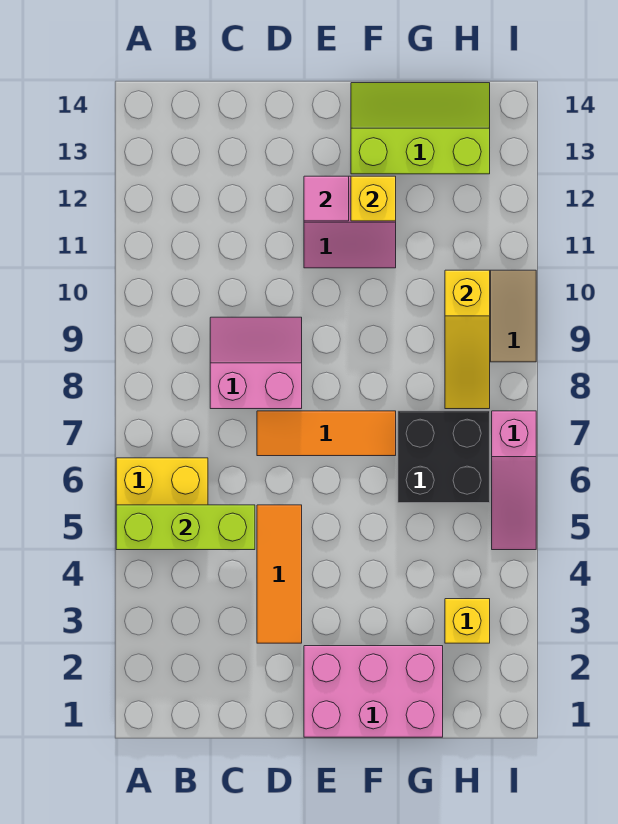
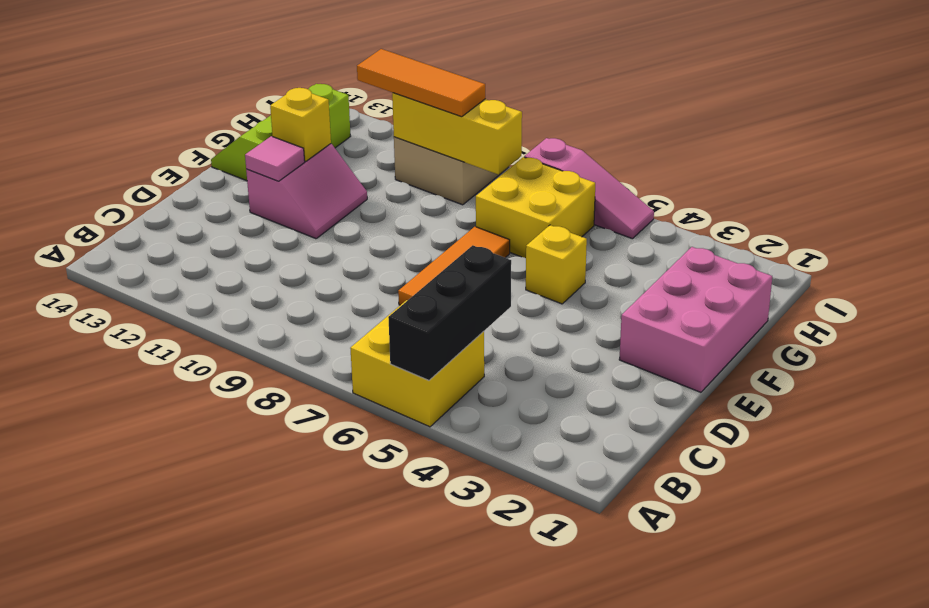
lime 1x3 brick [116,505,255,550] -> black 1x3 brick [388,245,511,380]
pink 2x2 slope [210,317,302,409] -> none
orange 1x3 tile [257,505,302,643] -> orange 1x3 tile moved to [357,49,485,117]
black 2x2 brick [398,411,490,503] -> yellow 2x2 brick [476,157,595,258]
yellow 1x1 brick [445,599,490,643] -> yellow 1x1 brick moved to [526,225,587,304]
yellow 1x3 slope [445,270,490,409] -> yellow 1x3 brick [392,93,522,175]

